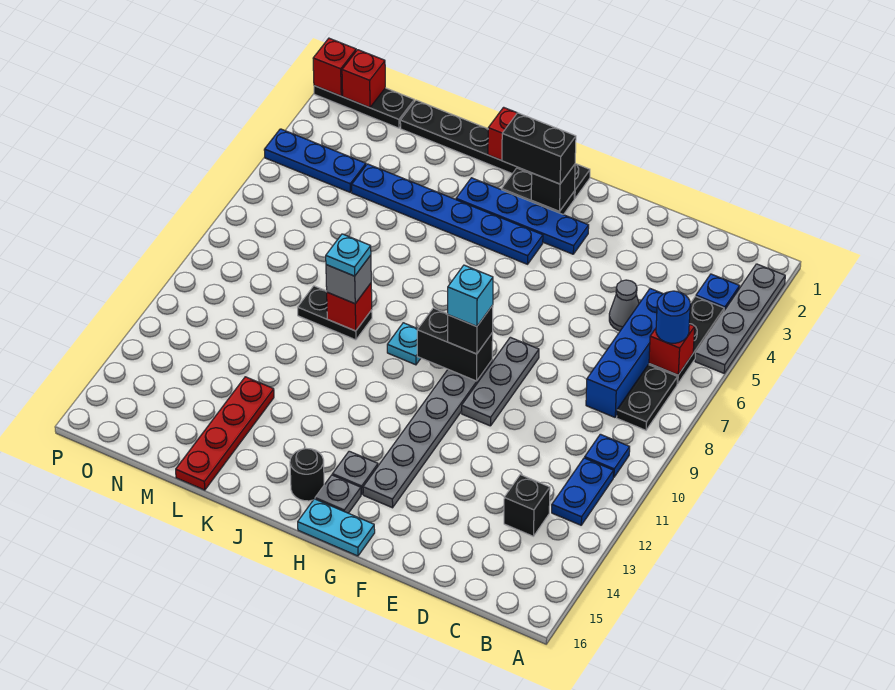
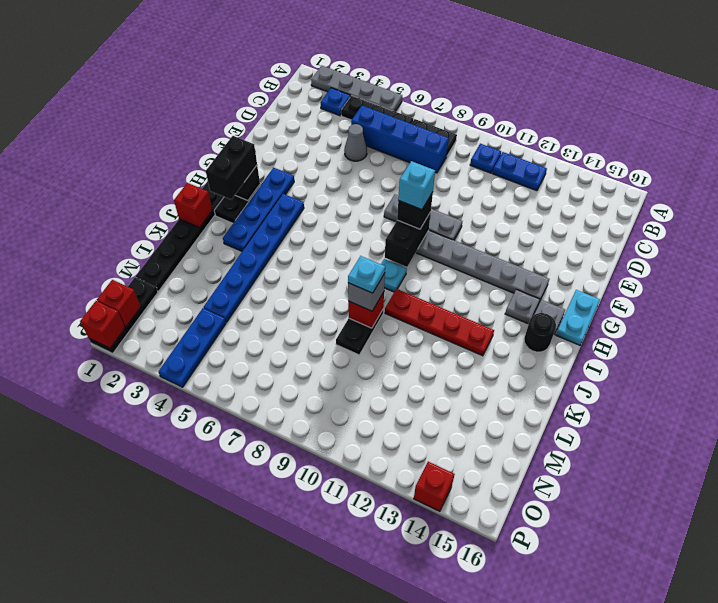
red 1x1 brick [649,324,695,375] -> red 1x1 brick moved to [414,462,455,511]
blue 1x1 round brick [656,291,690,343] -> none
black 1x1 brick [504,475,550,536] -> none
red 1x4 plate [176,377,274,490] -> red 1x4 plate moved to [385,289,494,356]

